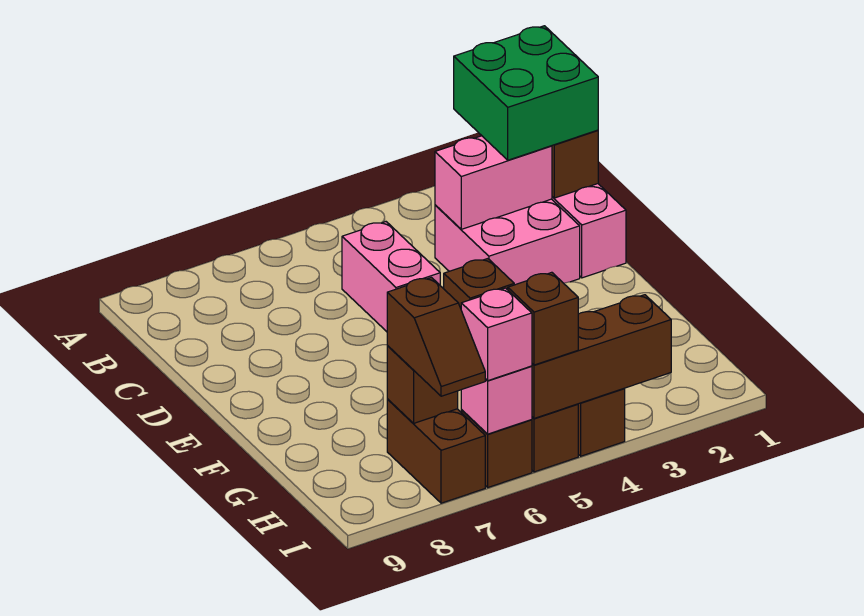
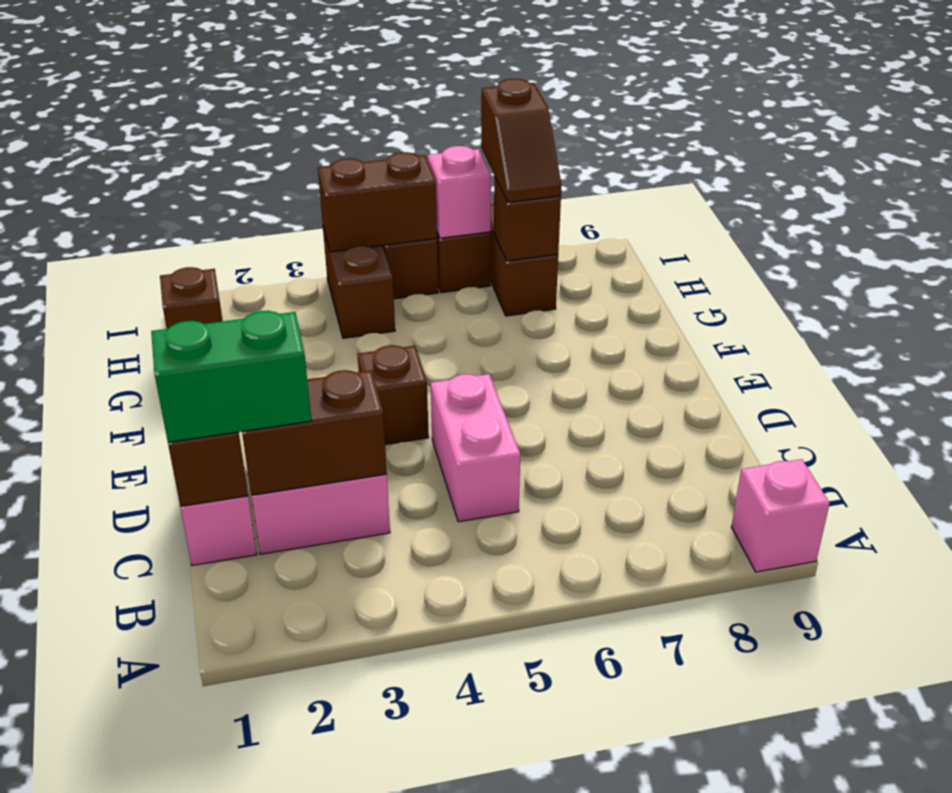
green 2x2 brick [454,26,598,160] -> green 1x2 brick [151,311,311,442]
pink 1x2 brick [435,136,552,229] -> brown 1x2 brick [242,370,387,495]
brown 1x2 slope [387,277,485,396] -> brown 1x2 slope turned to [481,79,562,202]
brown 1x3 brick [532,295,671,418] -> brown 1x2 brick [318,152,437,252]
brown 1x1 brick [508,272,578,365] -> brown 1x1 brick moved to [160,267,223,329]
pink 1x1 brick [461,288,532,381] -> pink 1x1 brick moved to [731,459,830,572]

